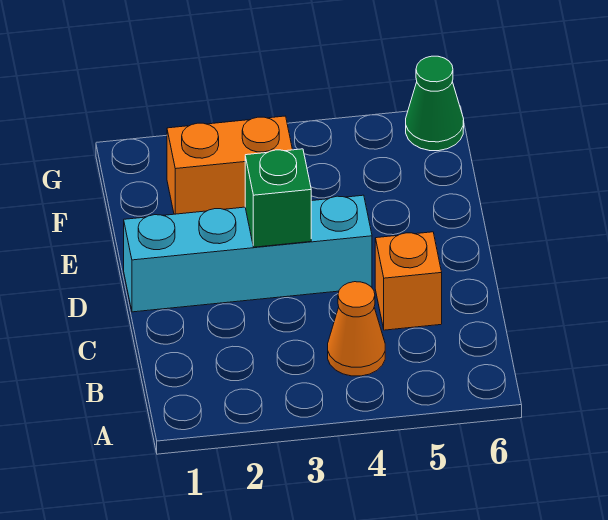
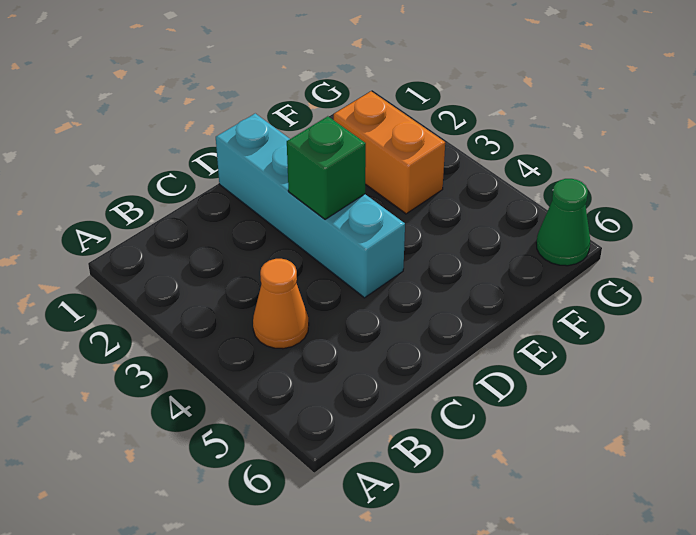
orange 1x1 brick [375,232,442,330] -> none

